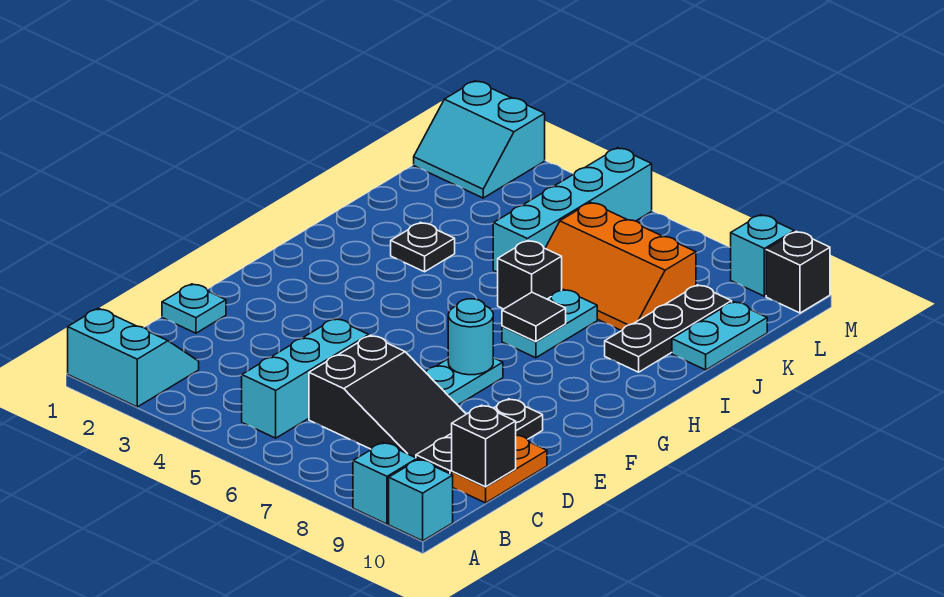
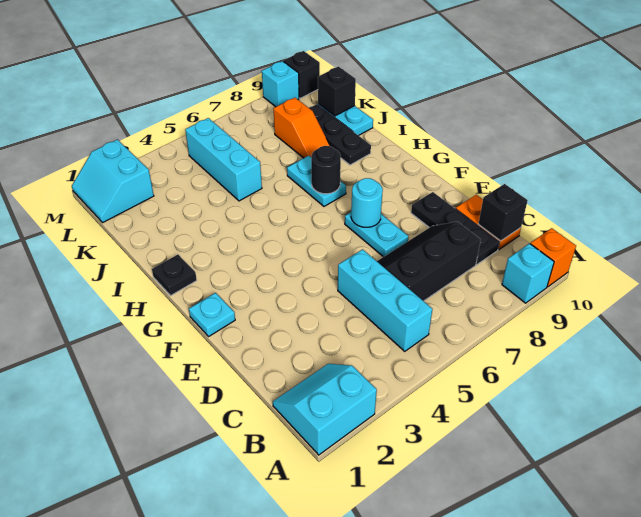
cyan 1x1 brick [389,459,453,541] -> orange 1x1 brick [530,228,576,287]
black 2x3 slope [309,335,466,458] -> black 2x3 slope turned to [377,221,481,301]
cyan 1x1 plate [162,284,226,333] -> cyan 1x1 plate moved to [189,293,235,336]
black 1x1 tile [502,292,566,342] -> black 1x1 round brick [311,146,341,194]
black 1x1 plate [391,222,455,272] -> black 1x1 plate moved to [152,255,197,296]
black 1x1 brick [498,240,562,309] -> black 1x1 brick moved to [318,66,356,116]
cyan 1x4 brick [493,148,652,272] -> cyan 1x3 brick [185,118,262,201]
orange 2x3 slope [545,203,696,331] -> orange 1x2 slope [273,98,330,158]
cyan 2x2 slope [414,81,545,198] -> cyan 2x2 slope turned to [72,140,154,222]

